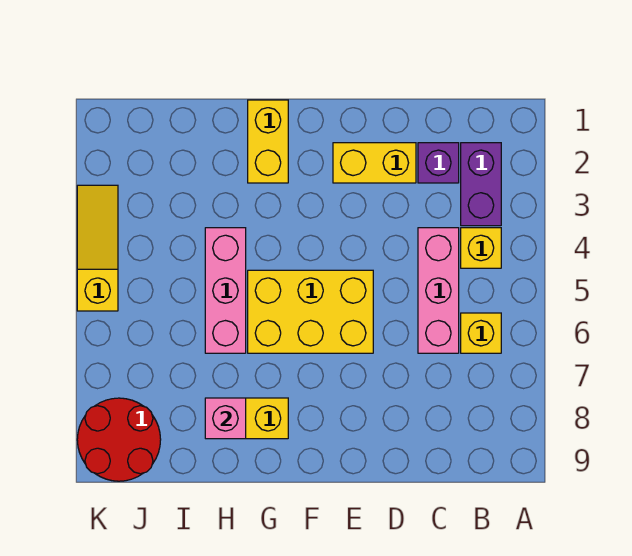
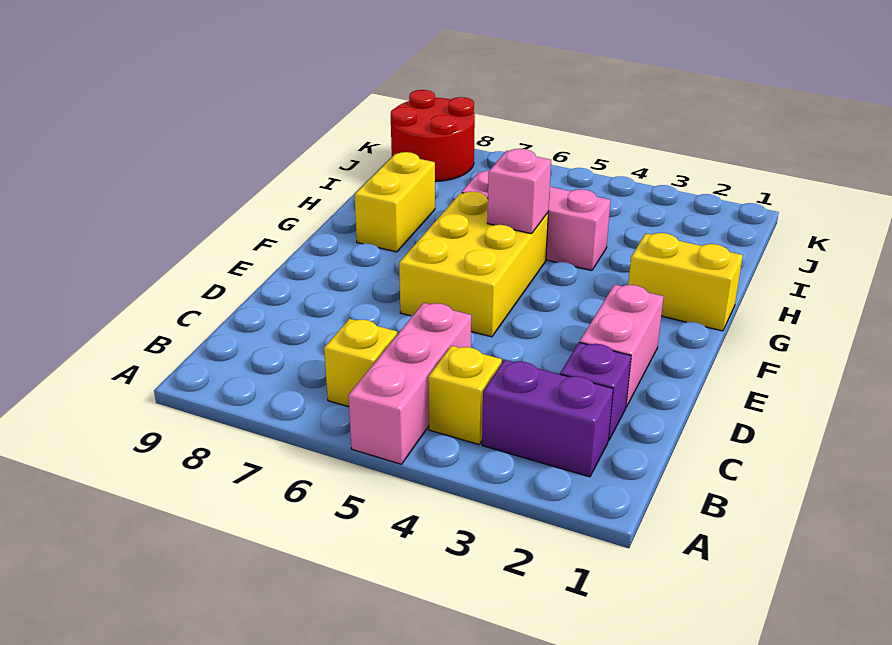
pink 1x3 brick [418,228,459,353] -> pink 1x3 brick turned to [348,303,471,464]
yellow 1x2 brick [333,143,416,183] -> pink 1x2 brick [580,285,664,407]
pink 1x1 brick [205,398,246,439] -> pink 1x1 brick moved to [487,149,551,234]
yellow 1x3 slope [77,185,118,311] -> none

